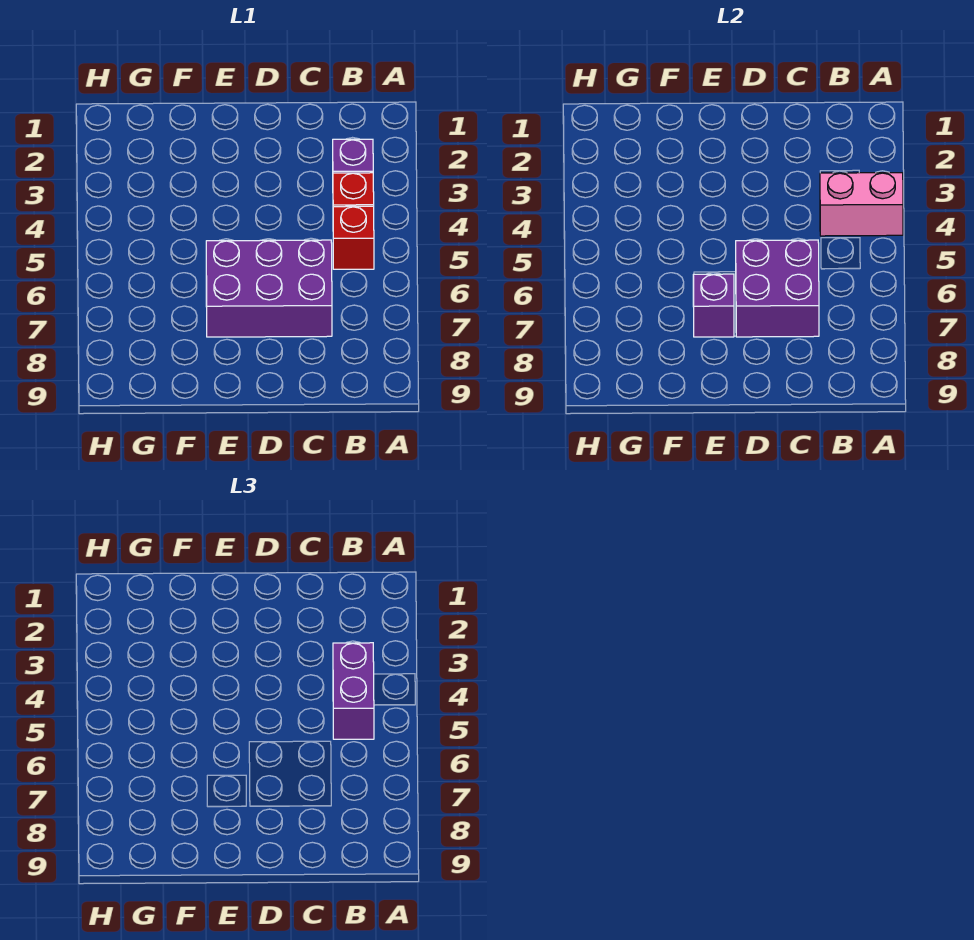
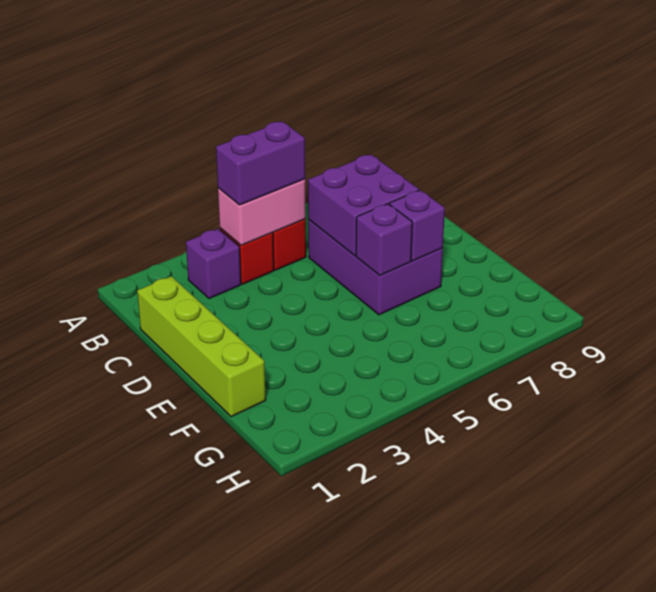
pink 1x2 brick [820,173,903,236] -> pink 1x2 brick turned to [218,179,306,245]
none -> lime 1x4 brick [137,276,266,417]
none -> purple 1x1 brick [356,204,412,276]

